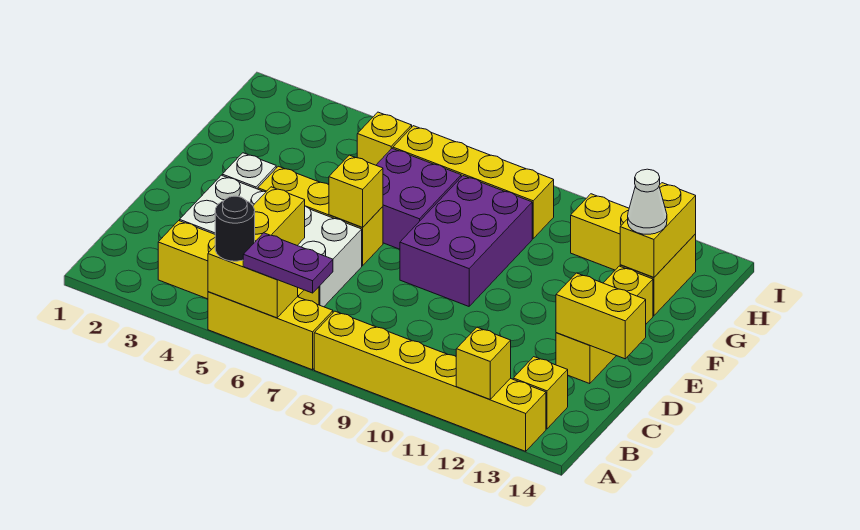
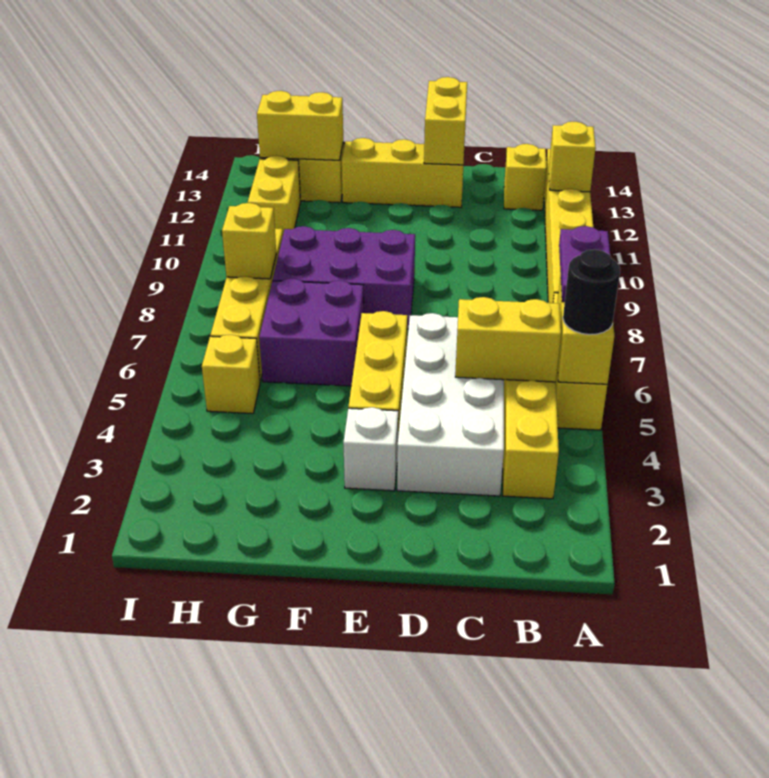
yellow 1x1 brick [329,155,383,227] -> yellow 1x1 brick moved to [222,203,276,279]
white 1x1 cone [628,169,667,234] -> none

